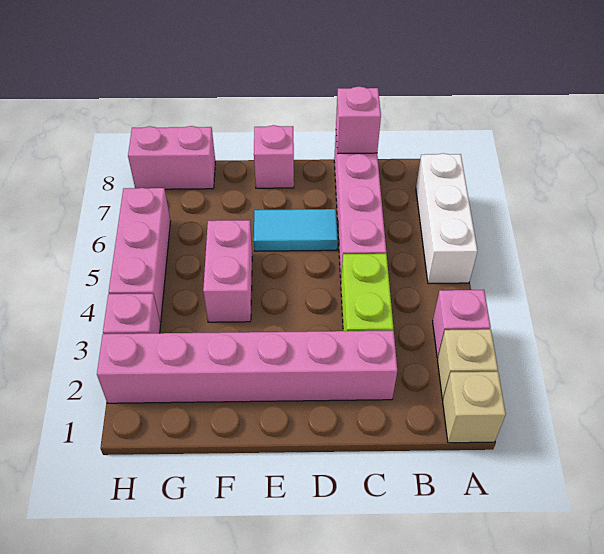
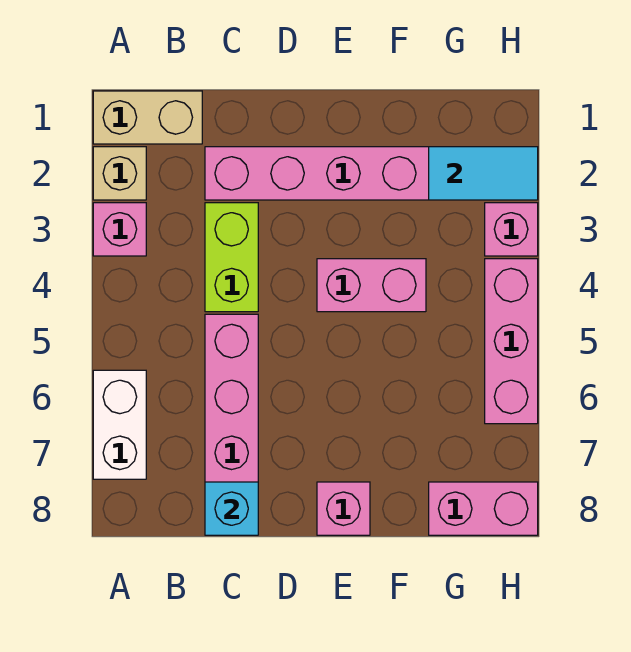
tan 1x1 brick [443,372,506,443] -> tan 1x2 brick [93,91,202,144]
white 1x3 brick [416,153,477,284] -> white 1x2 brick [93,370,146,479]
pink 1x1 brick [336,86,381,154] -> cyan 1x1 brick [205,482,258,535]
cyan 1x2 tile [254,209,338,251] -> cyan 1x2 tile moved to [429,147,538,200]
pink 1x2 brick [203,220,252,322] -> pink 1x2 brick turned to [317,259,426,312]

